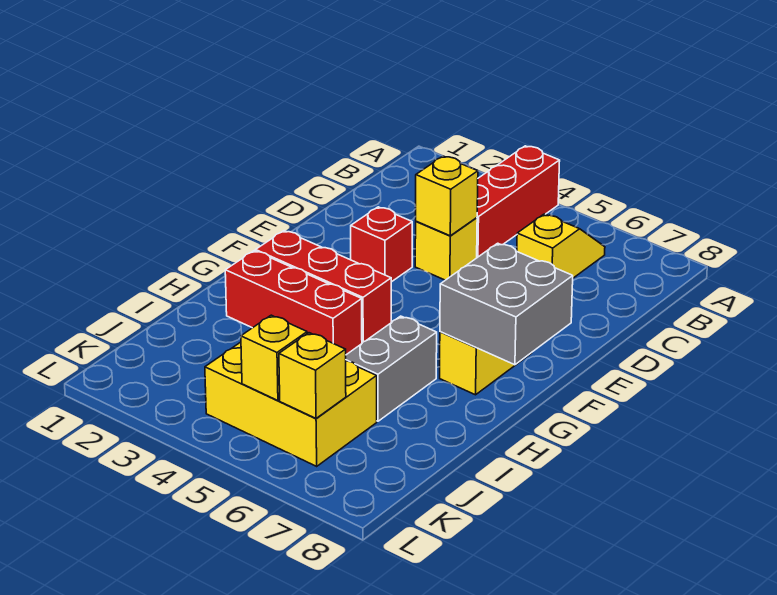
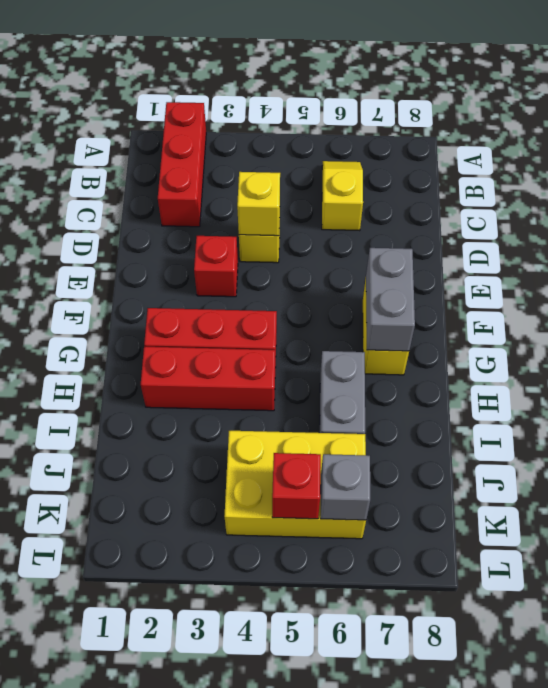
red 1x3 brick [477,146,560,257] -> red 1x3 brick moved to [158,102,206,227]
grey 2x2 brick [440,243,573,365] -> grey 1x2 brick [366,248,415,351]
yellow 1x1 brick [241,315,307,401] -> red 1x1 brick [272,453,321,519]
yellow 1x1 brick [279,333,346,418] -> grey 1x1 brick [321,454,370,520]

